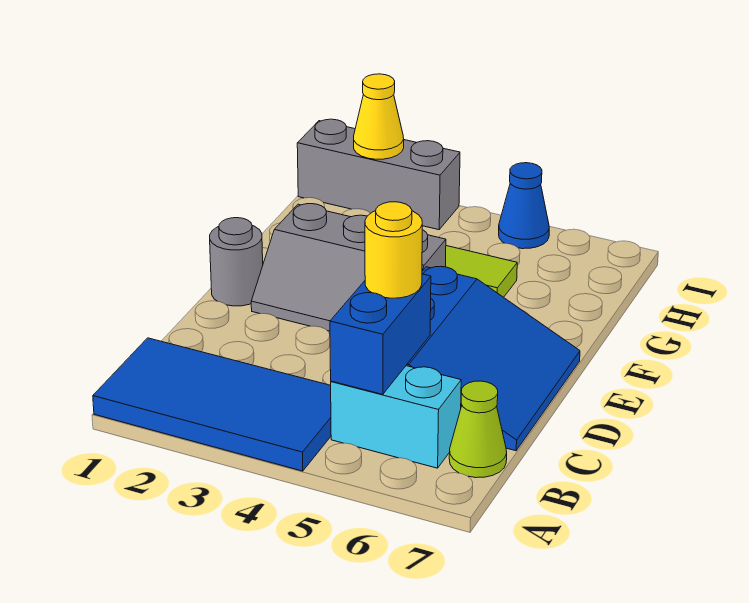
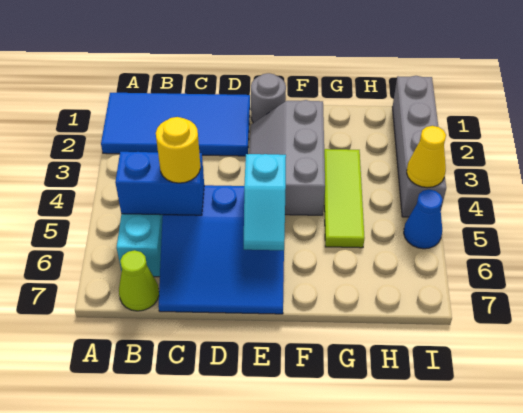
blue 2x4 tile [93,338,331,471] -> blue 2x4 tile turned to [101,93,250,156]
none -> cyan 1x2 slope [244,154,286,250]
grey 1x3 brick [297,119,460,230] -> grey 1x4 brick [392,76,446,217]
yellow 1x1 cone [354,74,404,159] -> yellow 1x1 cone moved to [407,126,446,188]

